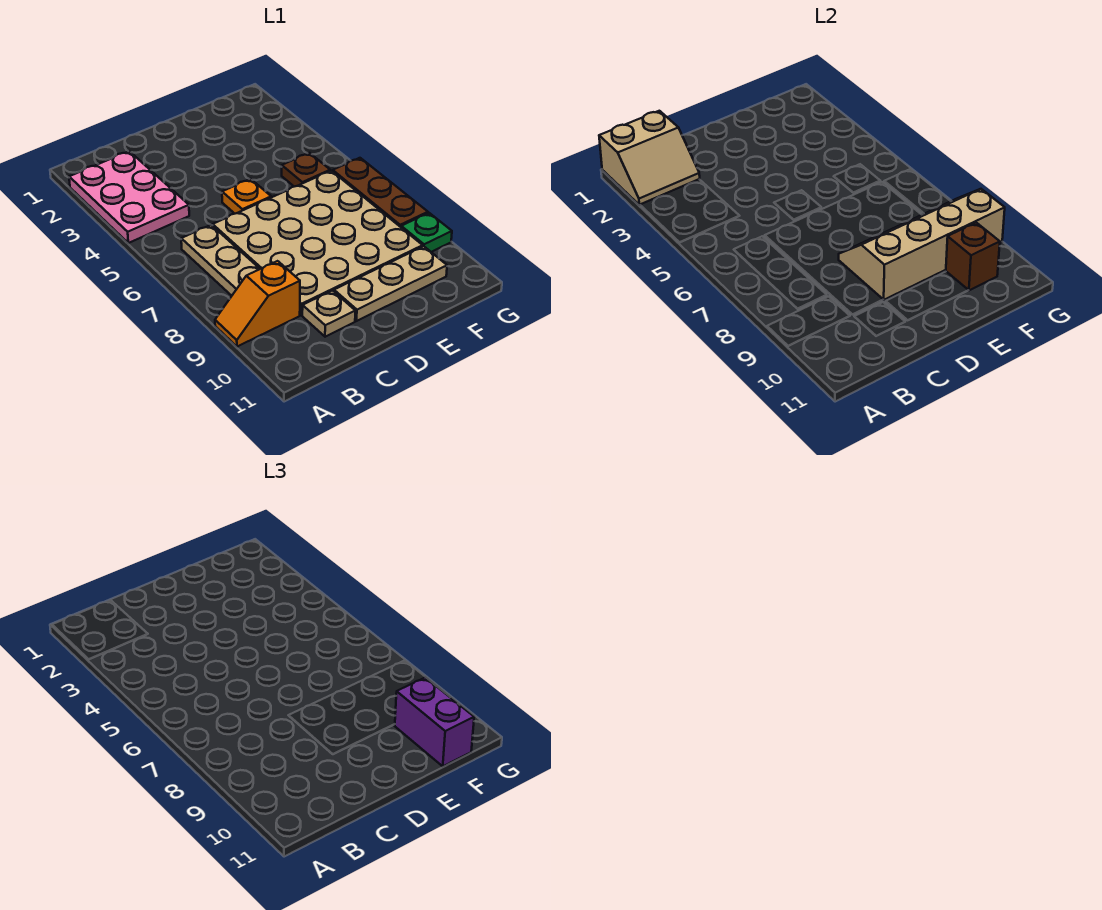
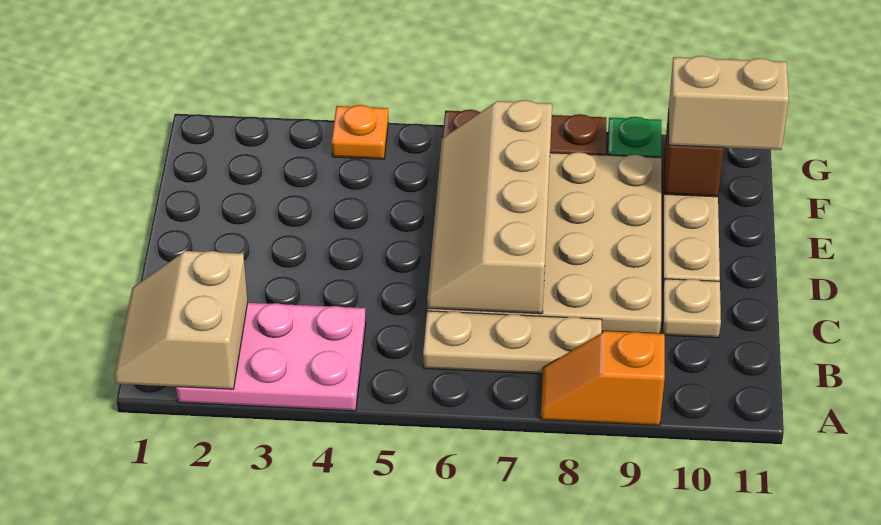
tan 2x2 slope [599,111,700,205] -> tan 2x2 slope turned to [114,251,248,389]
orange 1x2 slope [215,261,300,347] -> orange 1x2 slope turned to [541,331,665,425]
orange 1x1 plate [222,179,271,214] -> orange 1x1 plate moved to [332,105,388,159]
tan 2x4 slope [839,189,1005,300] -> tan 2x4 slope moved to [427,100,552,314]
brown 1x1 plate [282,153,330,187] -> none
purple 1x2 brick [395,678,474,766] -> tan 1x2 brick [669,56,789,150]

